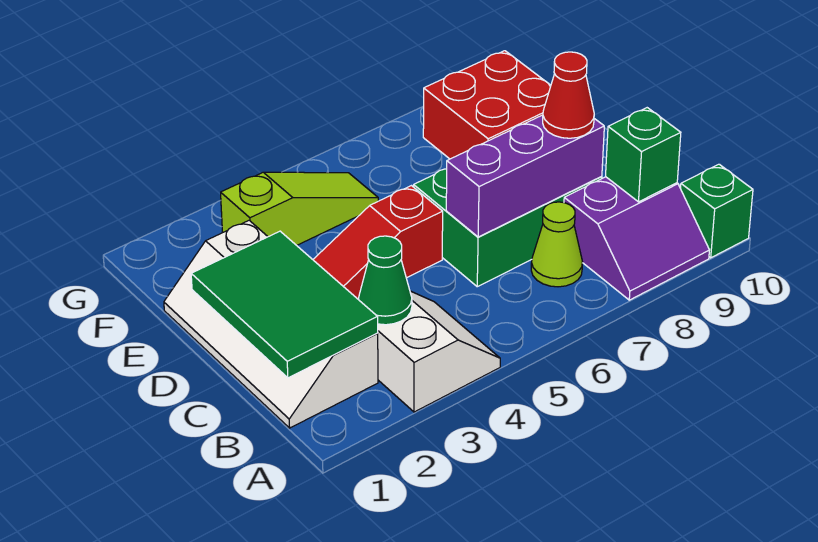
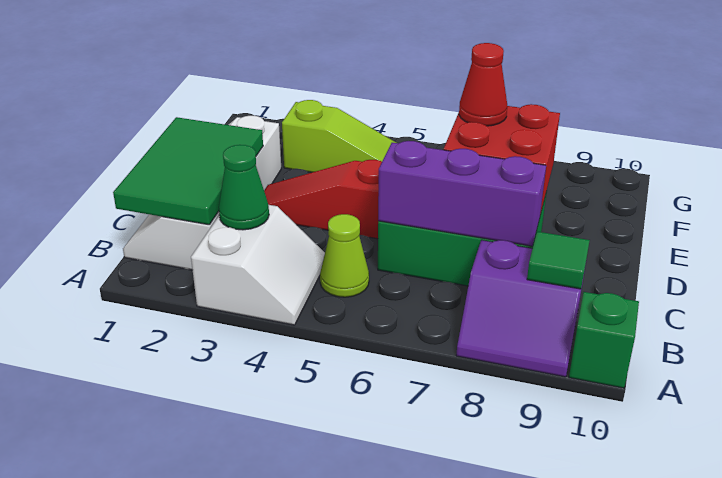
lime 1x1 cone [531,202,582,287] -> lime 1x1 cone moved to [320,214,369,297]
green 1x1 brick [606,108,681,202] -> green 1x1 tile [527,232,590,289]
red 1x1 cone [543,52,594,138] -> red 1x1 cone moved to [459,43,507,126]

